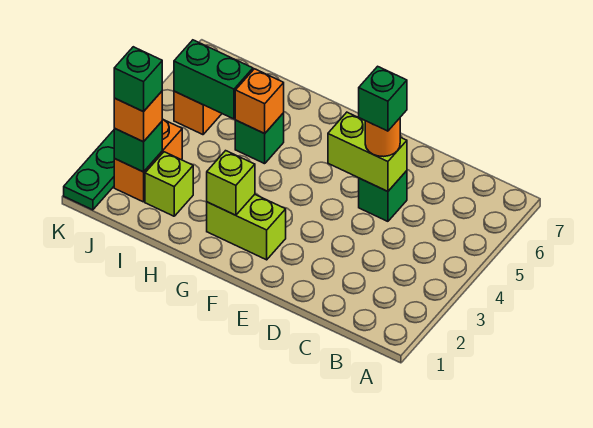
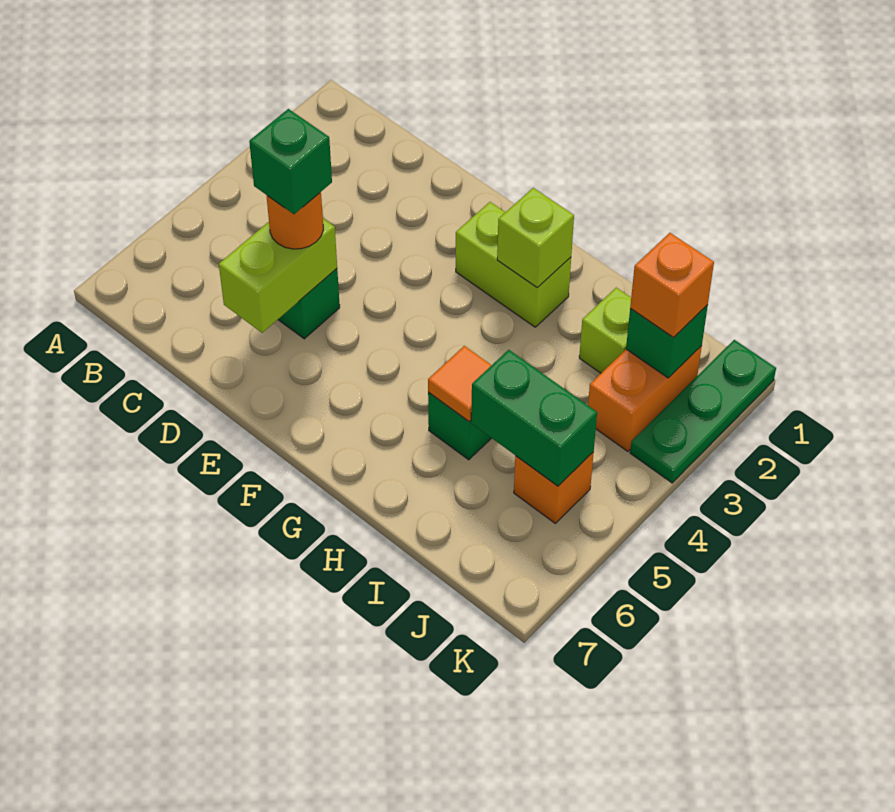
lime 1x2 brick [328,112,407,191] -> lime 1x2 brick turned to [219,218,337,333]
orange 1x1 brick [235,69,284,134] -> orange 1x1 tile [428,346,492,422]
green 1x1 brick [114,47,162,112] -> none

